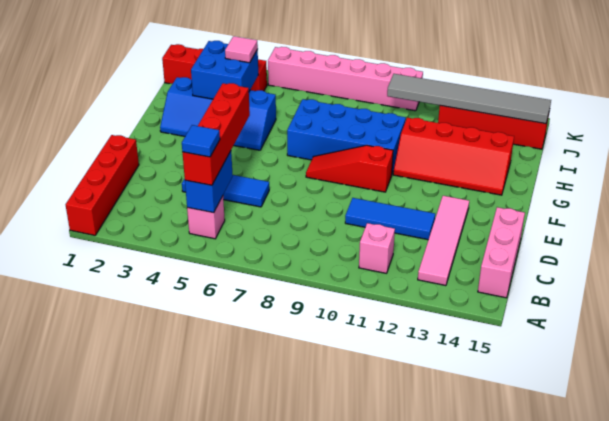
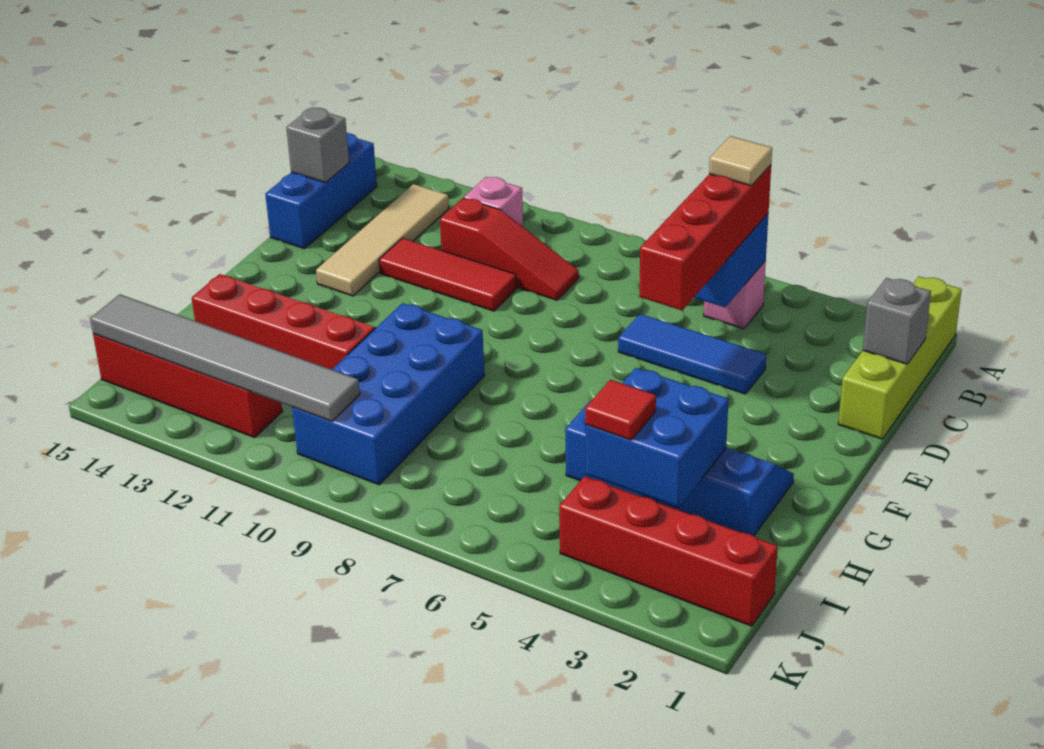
red 1x4 brick [66,135,139,235] -> lime 1x4 brick [838,276,962,439]
blue 1x1 tile [182,125,220,157] -> tan 1x1 tile [709,136,772,186]
pink 1x4 tile [418,196,469,286] -> tan 1x4 tile [316,184,449,296]
pink 1x3 brick [478,207,525,298] -> blue 1x3 brick [265,133,377,249]
none -> grey 1x1 brick [863,278,931,364]
none -> grey 1x1 brick [286,108,349,183]
blue 1x3 tile [345,198,435,240] -> red 1x3 tile [379,238,516,311]
red 1x3 slope [306,145,393,192] -> red 1x3 slope moved to [440,198,579,300]
blue 2x4 brick [287,99,406,174] -> blue 2x4 brick turned to [292,303,485,485]
pink 1x1 tile [225,36,258,63] -> red 1x1 tile [585,380,656,440]
pink 1x6 brick [268,47,423,111] -> none

